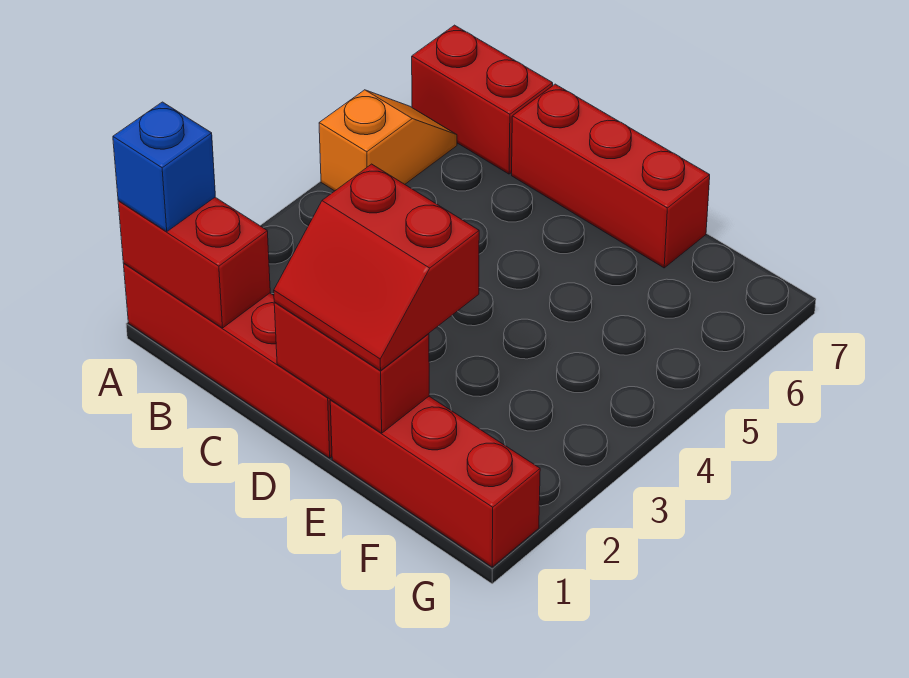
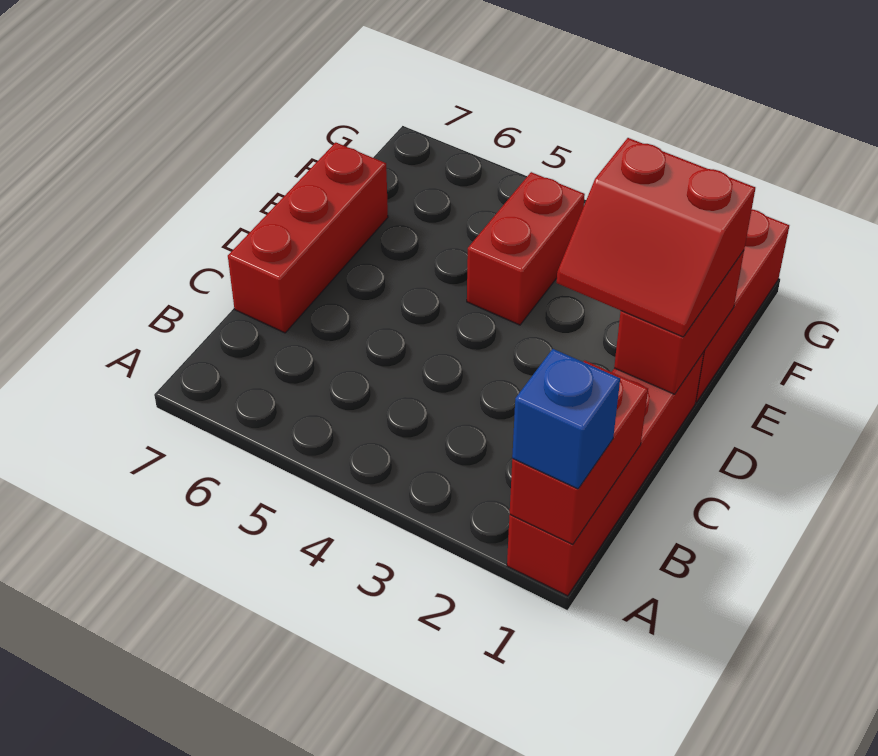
orange 1x2 slope [319,90,457,191] -> none
red 1x2 brick [412,25,553,174] -> red 1x2 brick moved to [467,172,585,325]
red 2x2 slope [274,164,479,371] -> red 2x2 slope turned to [556,138,755,337]

